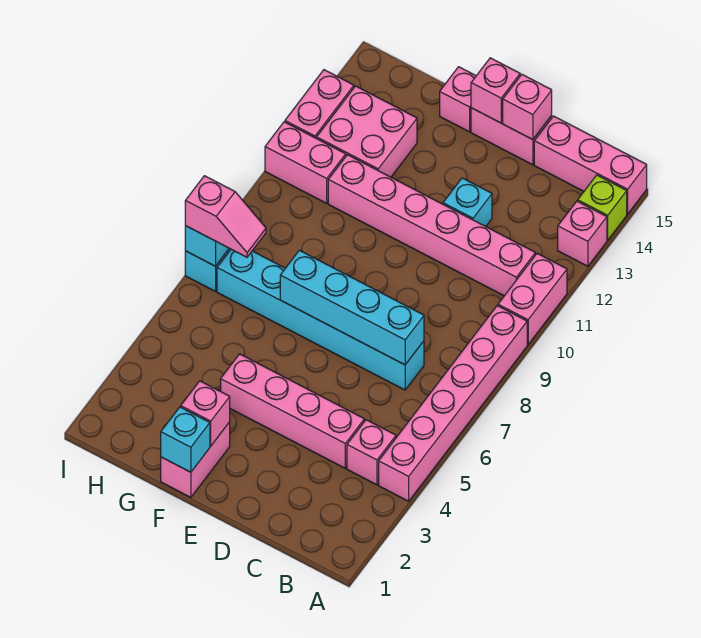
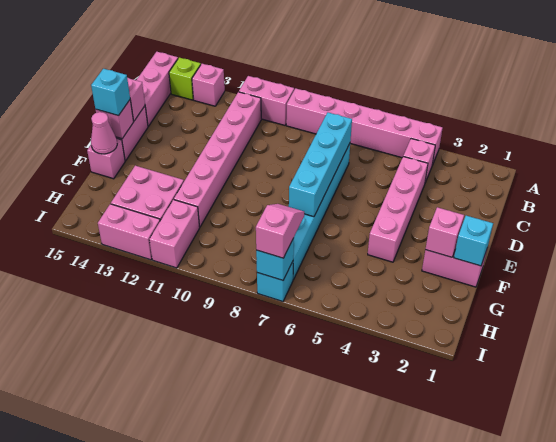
cyan 1x1 brick [443,178,492,226] -> cyan 1x1 brick moved to [91,69,130,116]
none -> pink 1x1 cone [91,112,117,154]

